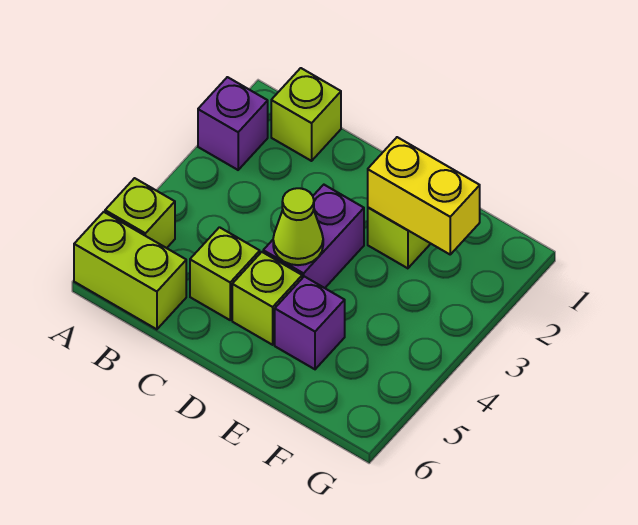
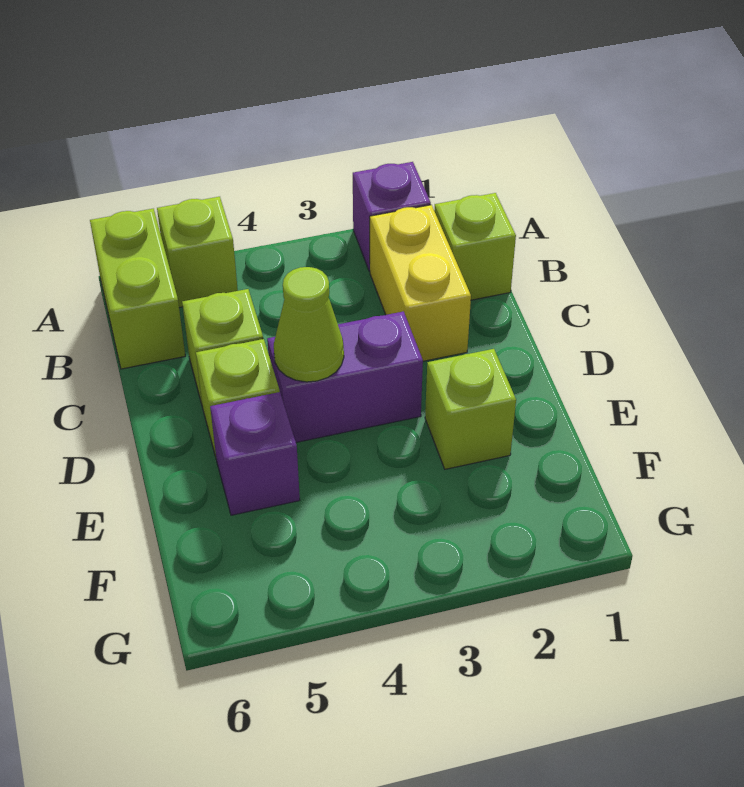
yellow 1x2 brick [368,137,480,254] -> yellow 1x2 brick moved to [370,205,471,361]

